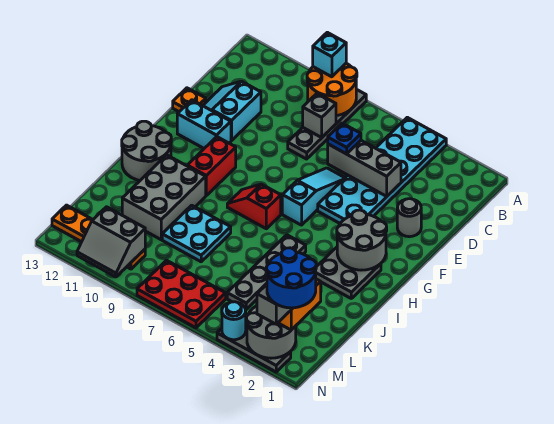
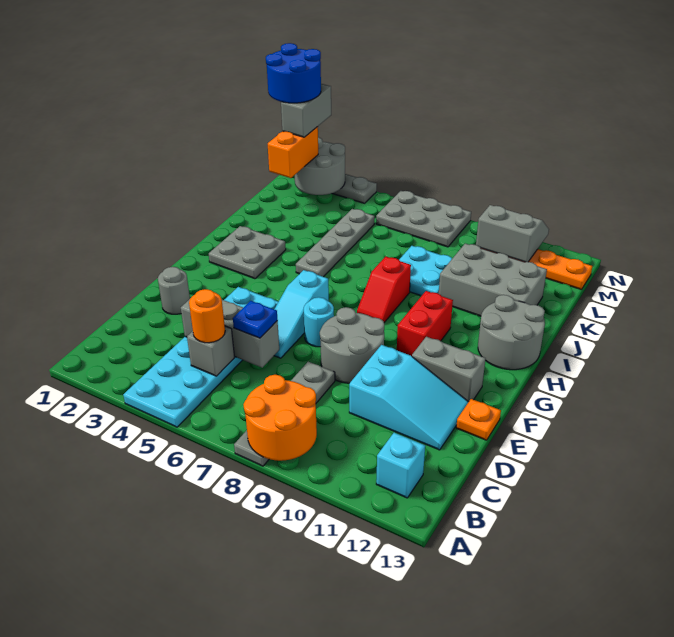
cyan 1x1 brick [313,32,346,77] -> cyan 1x1 brick moved to [376,433,425,498]
none -> orange 1x1 round brick [189,289,225,343]
grey 1x1 brick [303,93,336,137] -> grey 1x1 brick moved to [187,326,235,376]
cyan 2x2 slope [203,81,261,141] -> cyan 2x3 slope [349,345,468,450]
cyan 1x2 brick [177,100,231,148] -> grey 1x2 brick [412,337,486,402]
grey 2x2 round brick [337,210,387,270] -> grey 2x2 round brick moved to [320,307,384,383]
red 1x2 slope [227,184,281,229] -> red 1x2 slope turned to [357,257,411,323]
grey 2x3 brick [122,155,206,240] -> grey 2x3 brick turned to [439,243,547,316]
red 2x3 plate [137,260,226,328] -> grey 2x3 plate [376,191,471,247]
cyan 1x1 round brick [222,302,246,340] -> cyan 1x1 round brick moved to [304,297,334,347]

